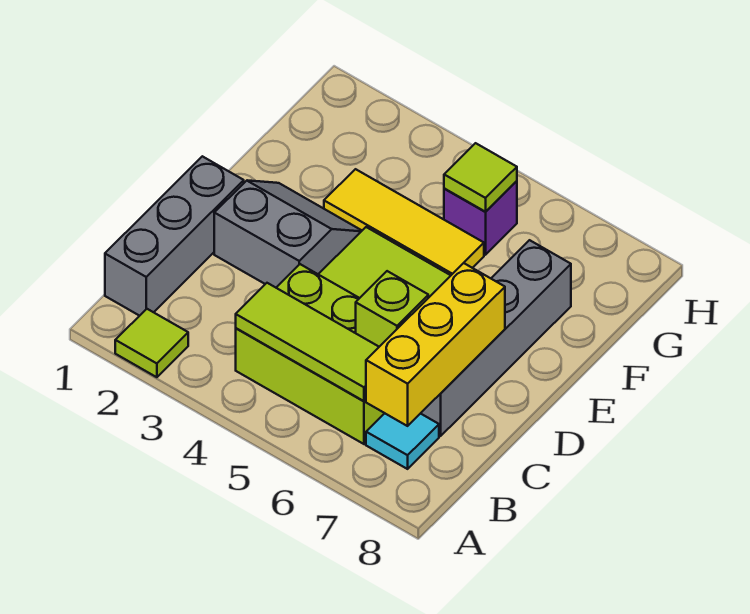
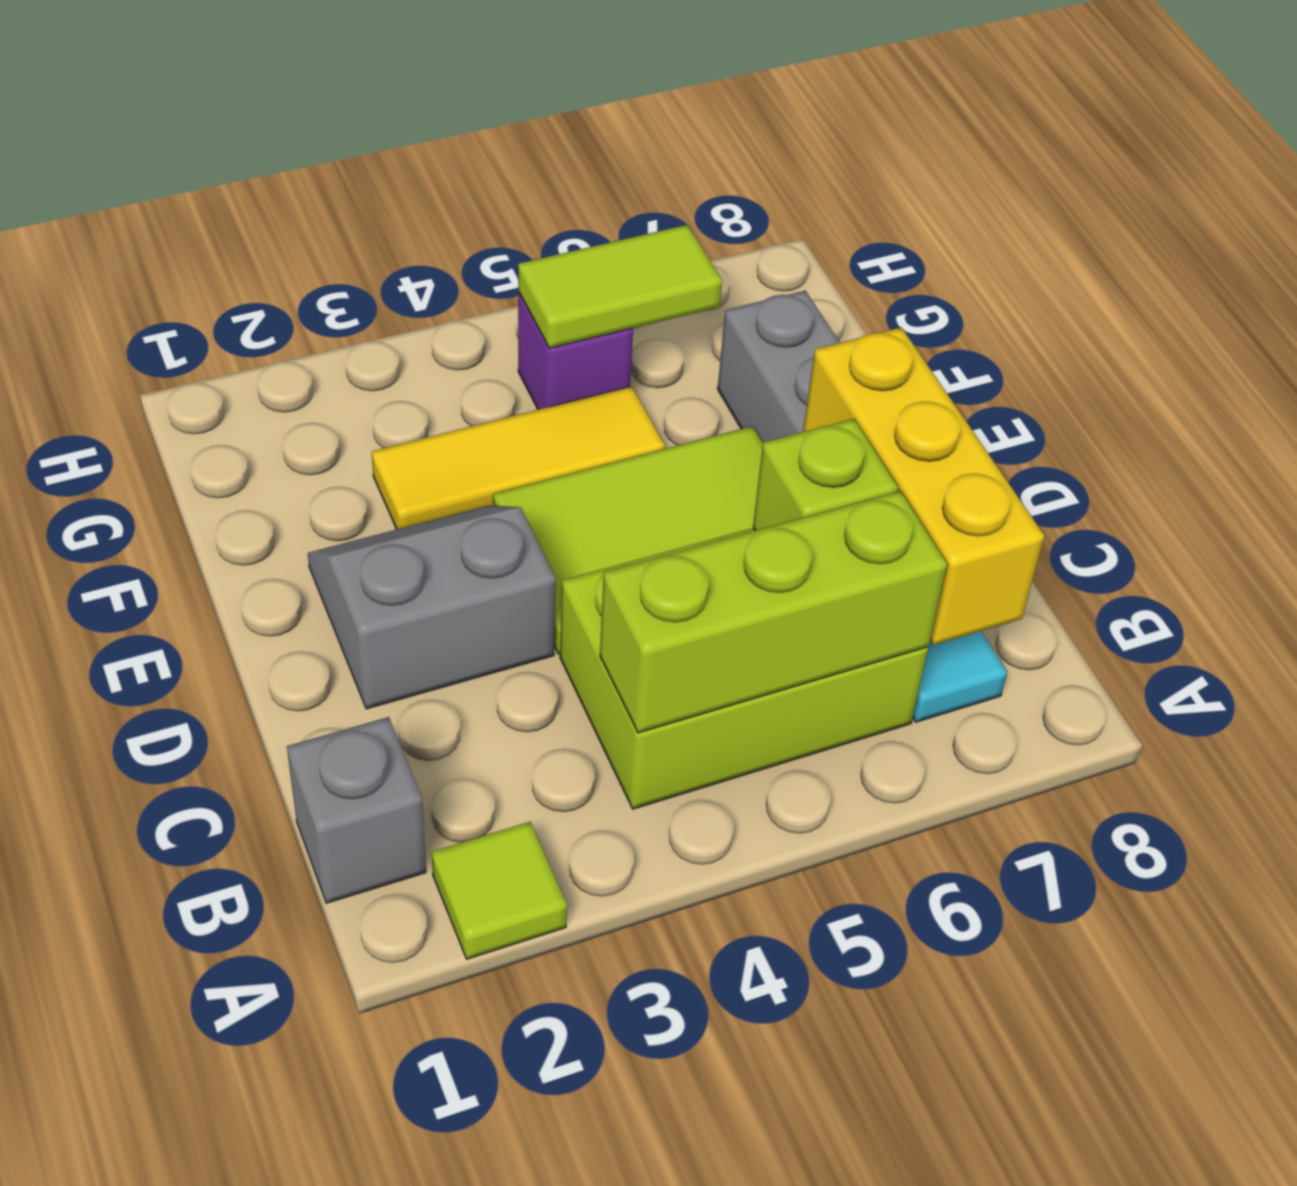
grey 1x3 brick [105,156,244,316] -> grey 1x1 brick [287,717,426,903]
lime 1x3 tile [236,283,379,401] -> lime 1x3 brick [600,491,947,733]
lime 1x1 tile [444,143,517,212] -> lime 1x2 tile [518,225,722,348]

